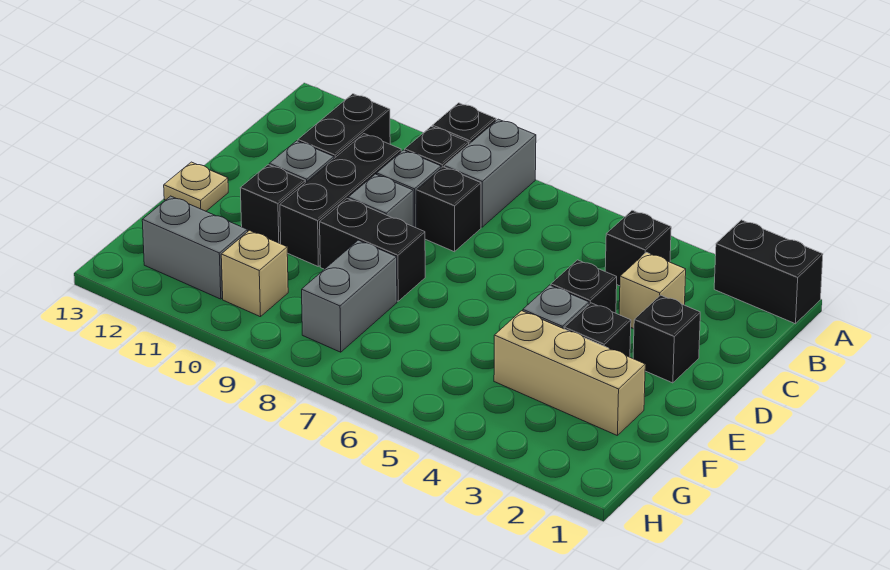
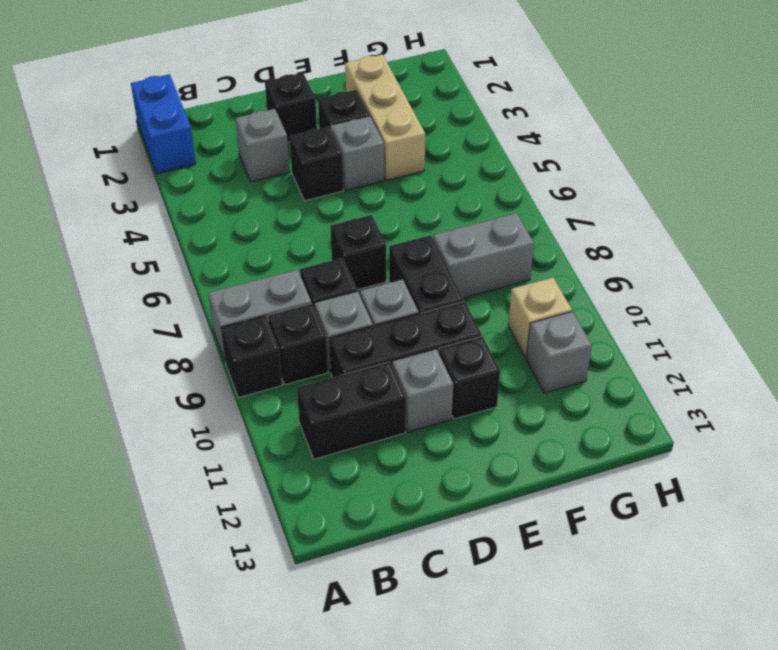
black 1x2 brick [714,220,823,324] -> blue 1x2 brick [131,74,196,174]
black 1x1 brick [605,210,671,286] -> black 1x1 brick moved to [330,215,387,290]
tan 1x1 brick [619,252,686,329] -> grey 1x1 brick [236,109,289,182]
tan 1x1 plate [164,162,228,211] -> none
grey 1x2 brick [142,196,248,299] -> grey 1x1 brick [526,311,592,393]

